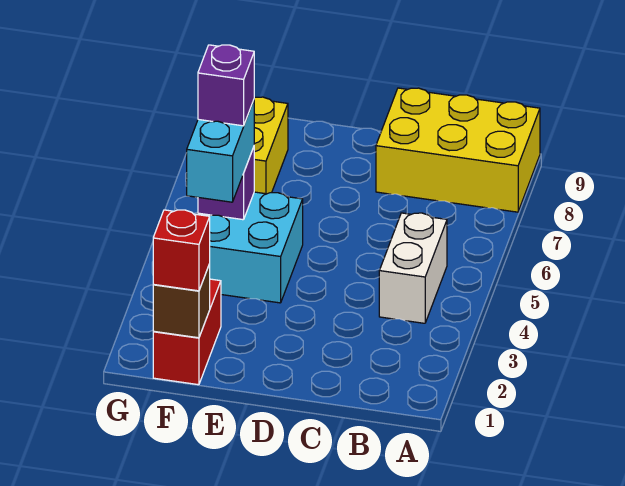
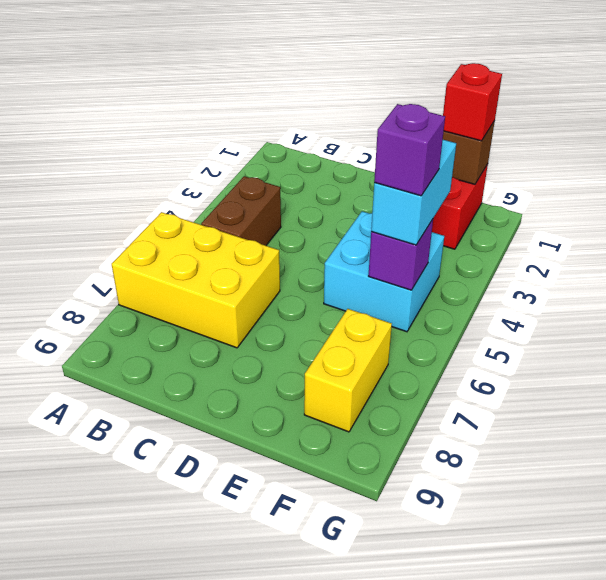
yellow 2x3 brick [376,88,540,212] -> yellow 2x3 brick moved to [112,212,280,348]
white 1x2 brick [379,213,447,323] -> brown 1x2 brick [201,176,281,246]

